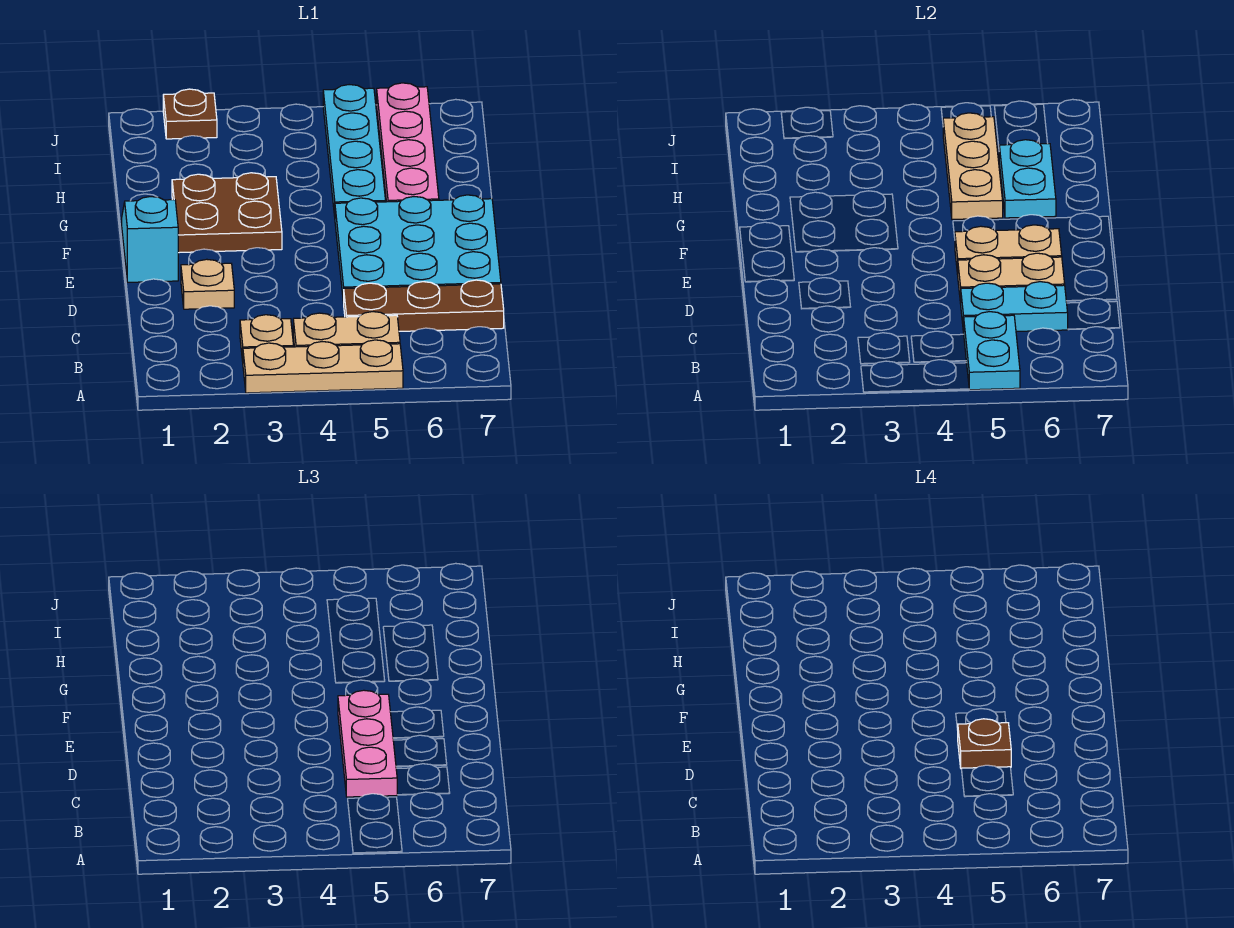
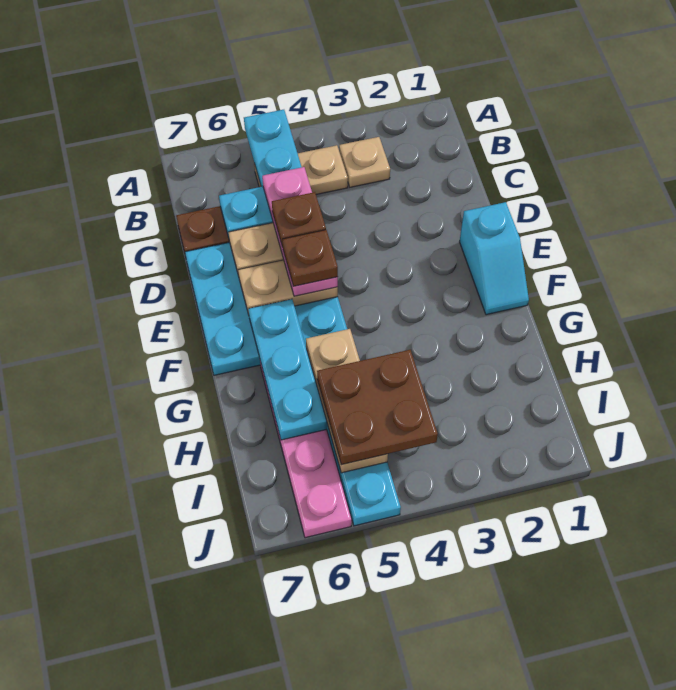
tan 1x3 plate [243,340,403,393] -> none
tan 1x1 plate [181,259,234,309] -> none
brown 2x2 plate [172,173,282,253] -> brown 2x2 plate moved to [317,350,438,465]
cyan 1x2 plate [999,140,1056,218] -> cyan 1x3 plate [248,299,327,440]
brown 1x1 plate [163,89,217,139] -> brown 1x1 plate moved to [282,230,338,286]

